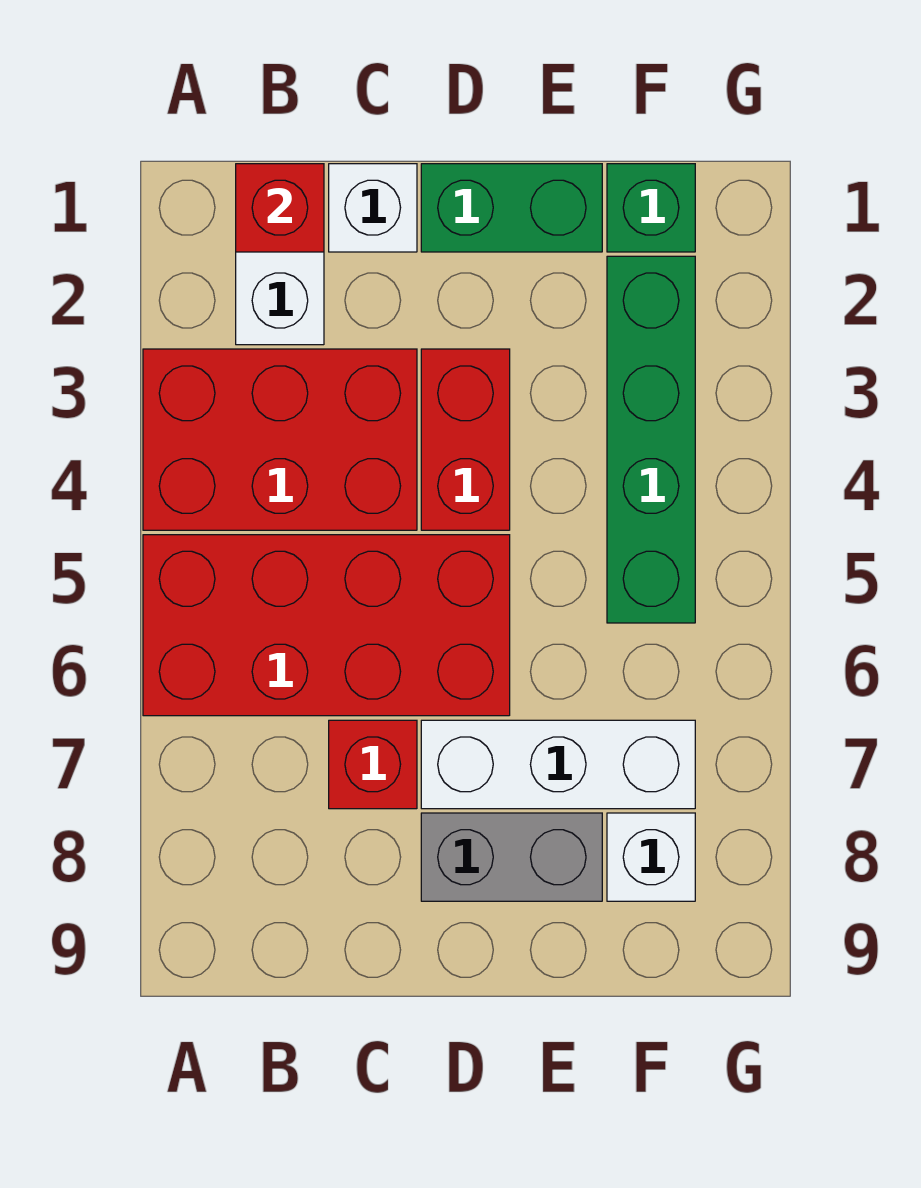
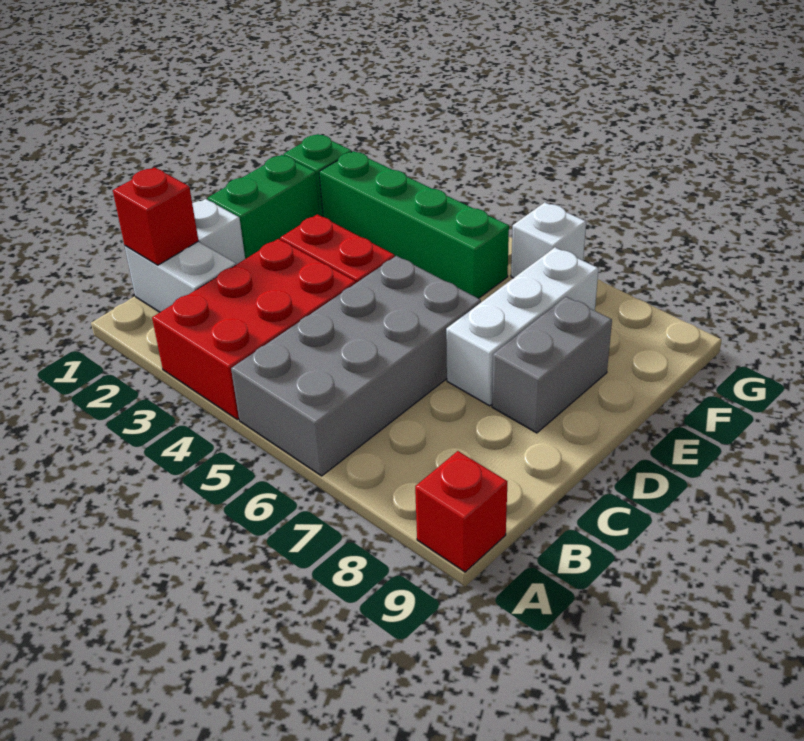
red 2x4 brick [143,535,510,716] -> grey 2x4 brick [231,256,481,476]
red 1x1 brick [329,720,417,809] -> red 1x1 brick moved to [415,451,507,572]
white 1x1 brick [607,813,695,901] -> white 1x1 brick moved to [511,202,586,278]

